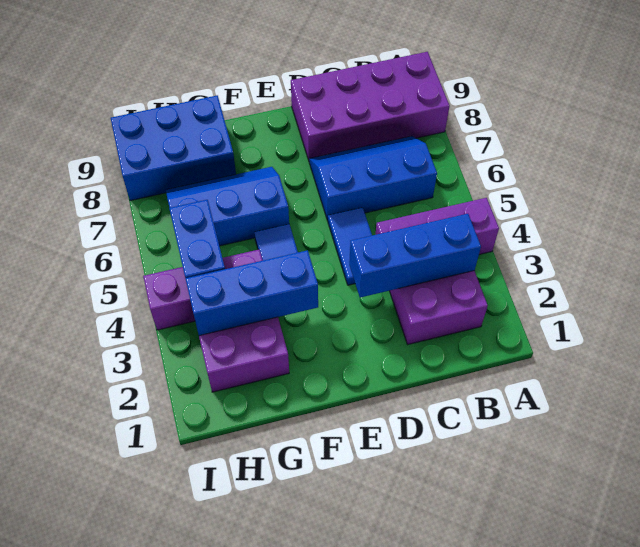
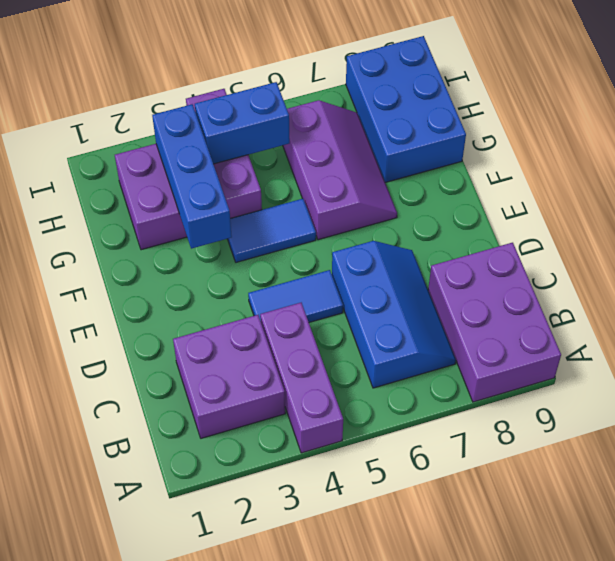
purple 2x4 brick [291,52,450,160] -> purple 2x3 brick [428,243,561,402]
blue 1x3 brick [349,214,481,297] -> none
blue 2x3 slope [166,167,289,246] -> purple 2x3 slope [283,100,397,240]

